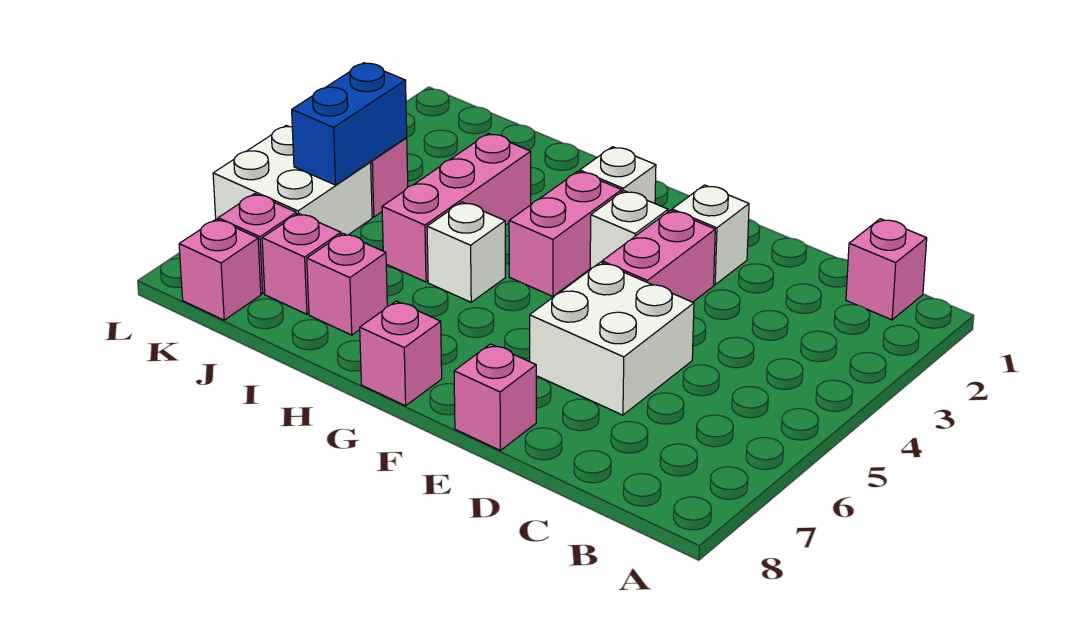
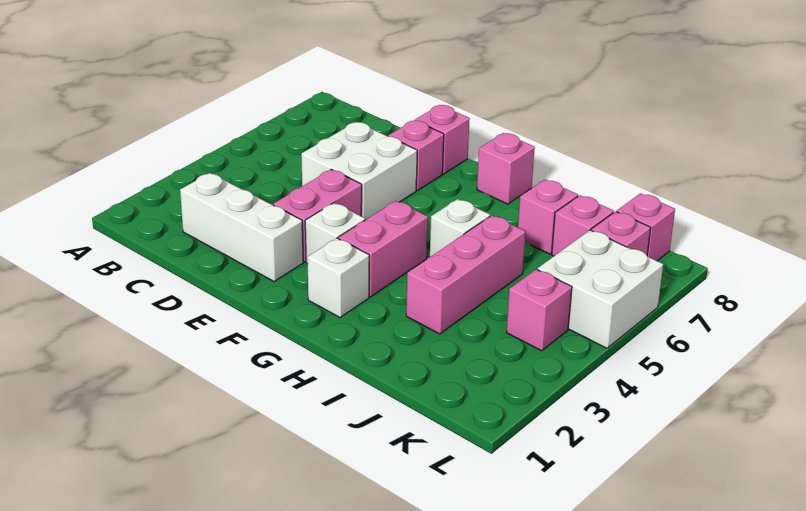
pink 1x1 brick [846,219,927,320] -> pink 1x1 brick moved to [388,121,444,191]
white 1x1 brick [672,185,749,285] -> white 1x3 brick [180,173,303,282]
blue 1x2 brick [292,63,407,185] -> none

